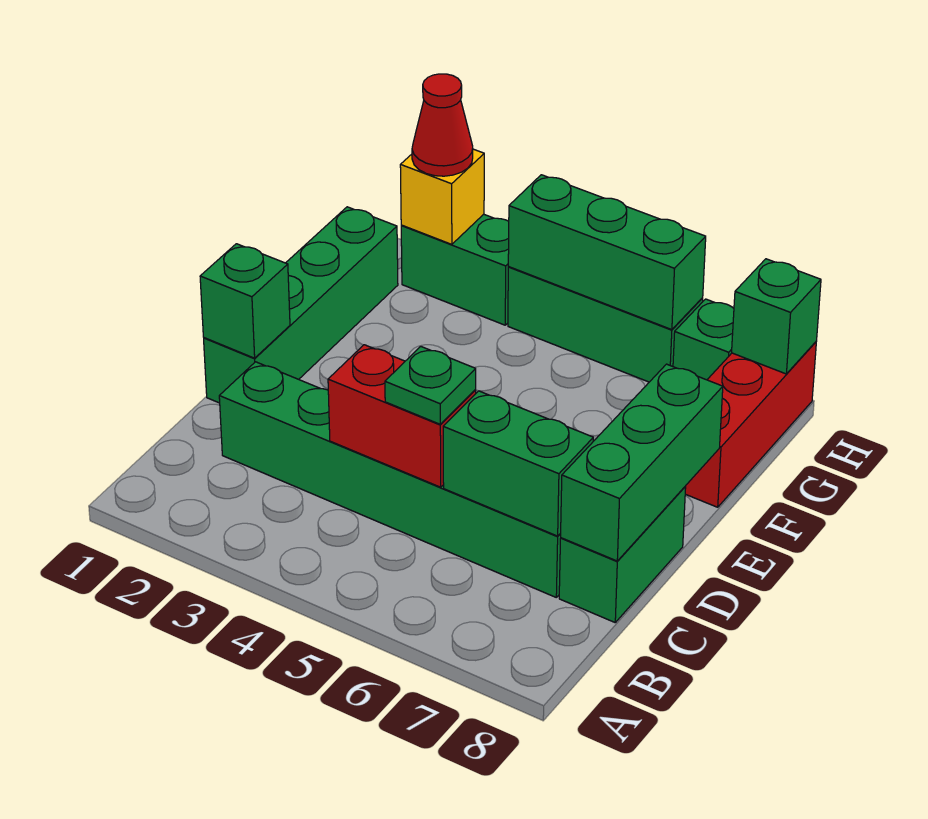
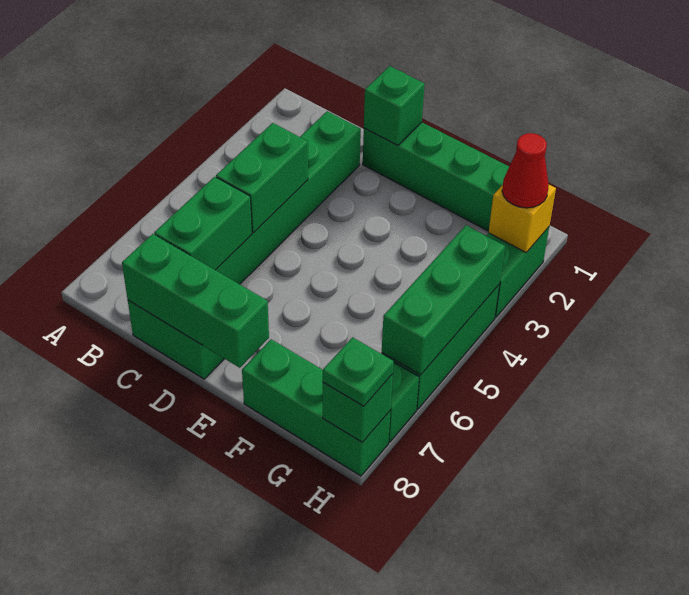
red 1x2 brick [328,345,476,487] -> green 1x2 brick [216,123,308,233]
green 1x1 plate [385,347,476,424] -> green 1x1 plate moved to [323,337,394,406]
red 1x3 brick [685,342,816,507] -> green 1x3 brick [242,339,391,476]

